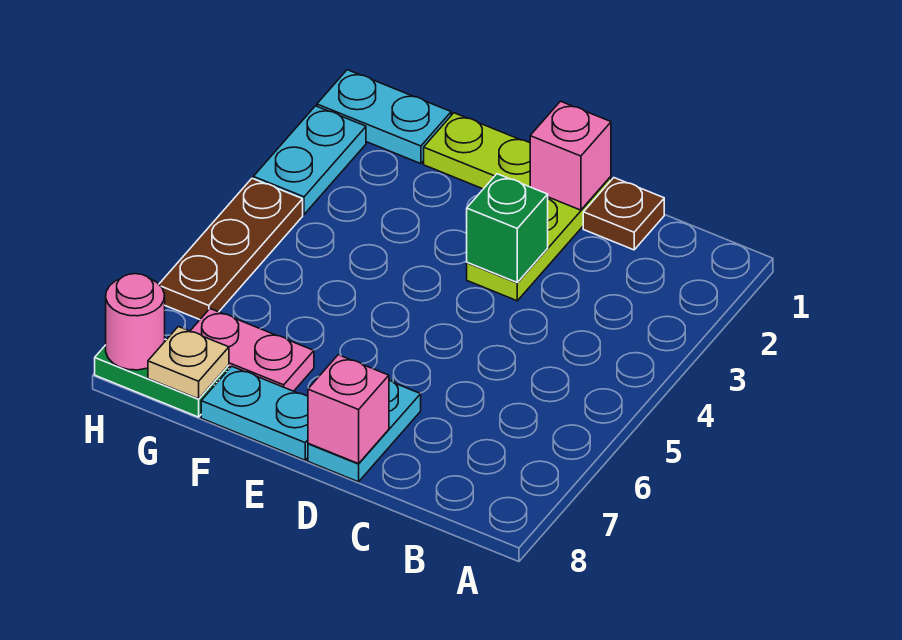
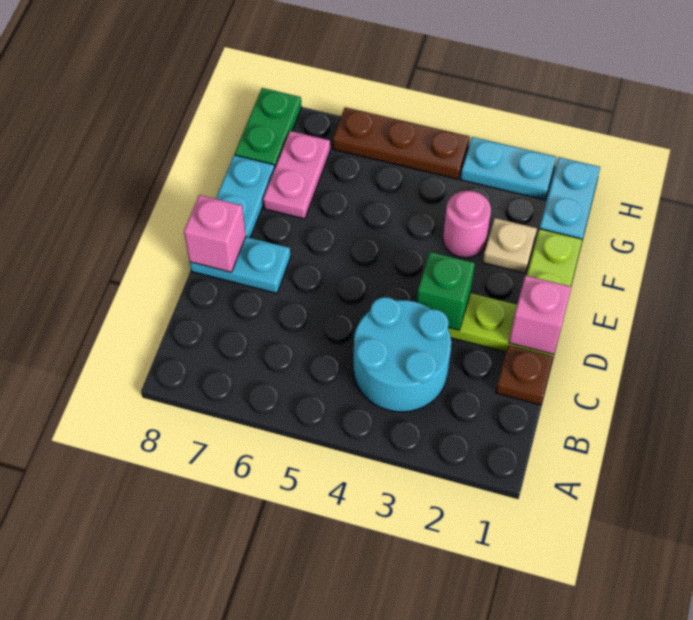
none -> cyan 2x2 round brick [354,297,451,412]
tan 1x1 plate [148,327,229,399] -> tan 1x1 plate moved to [483,218,537,273]
pink 1x1 round brick [106,274,165,370] -> pink 1x1 round brick moved to [443,191,491,258]

